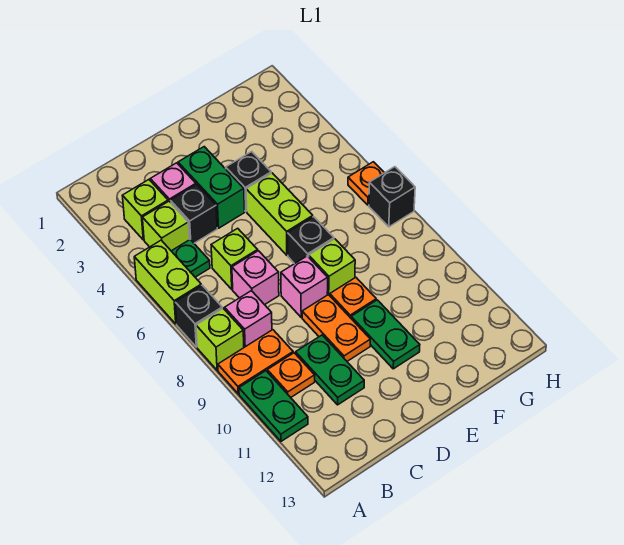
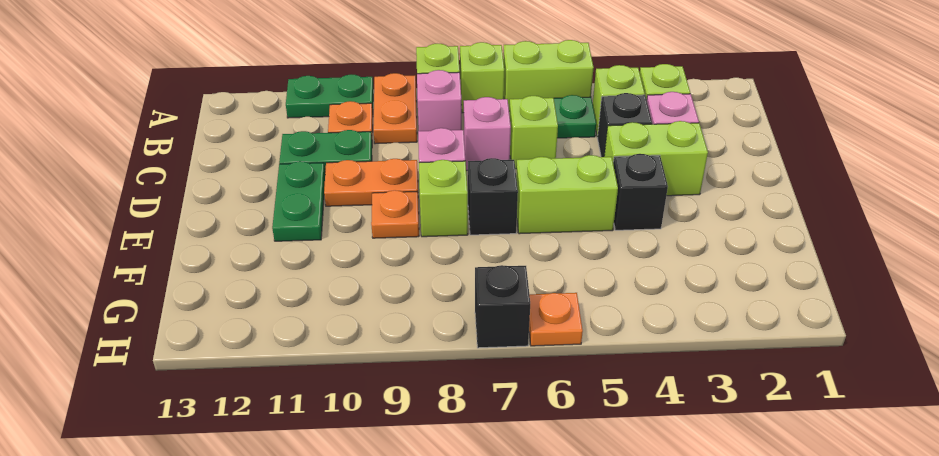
black 1x1 brick [175,285,222,347] -> lime 1x1 brick [460,42,504,113]
green 1x2 brick [178,147,245,228] -> lime 1x2 brick [604,121,708,196]
green 1x2 plate [351,300,420,369] -> green 1x2 plate turned to [272,161,325,241]

